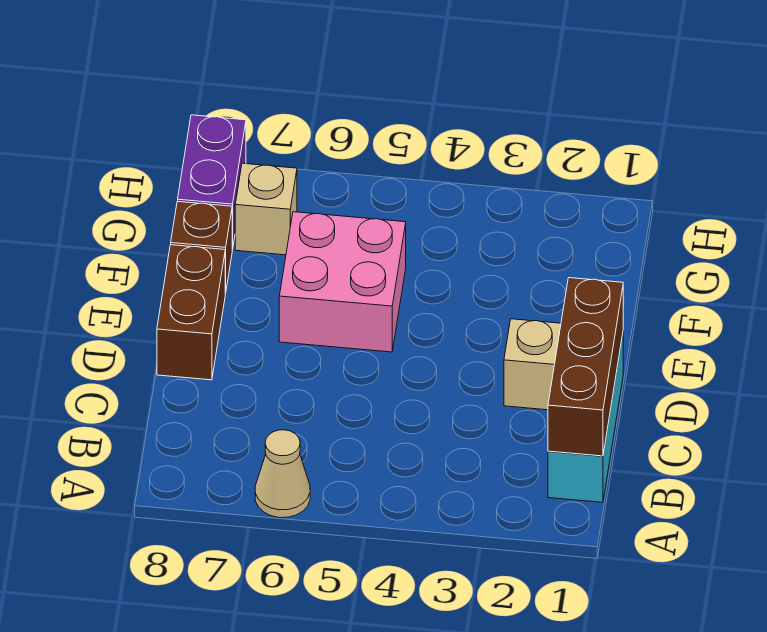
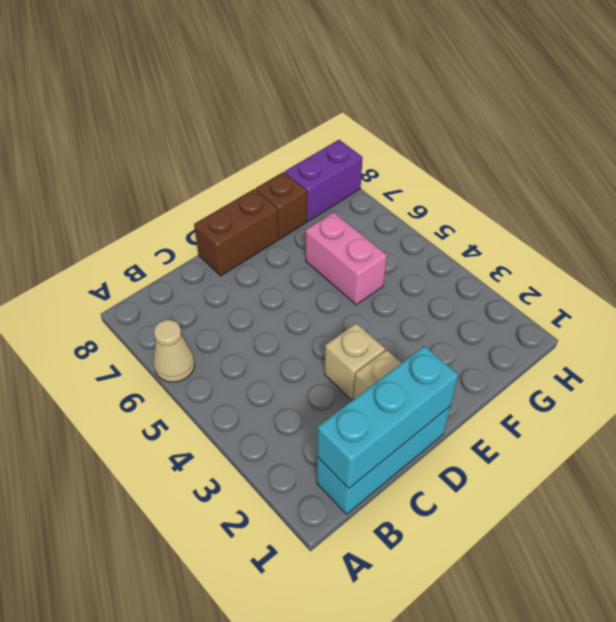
brown 1x3 brick [548,278,623,456] -> cyan 1x3 brick [317,346,458,488]
pink 2x2 brick [279,212,406,352] -> pink 1x2 brick [306,212,387,305]
tan 1x1 brick [235,163,297,255] -> tan 1x1 brick moved to [325,323,385,400]

